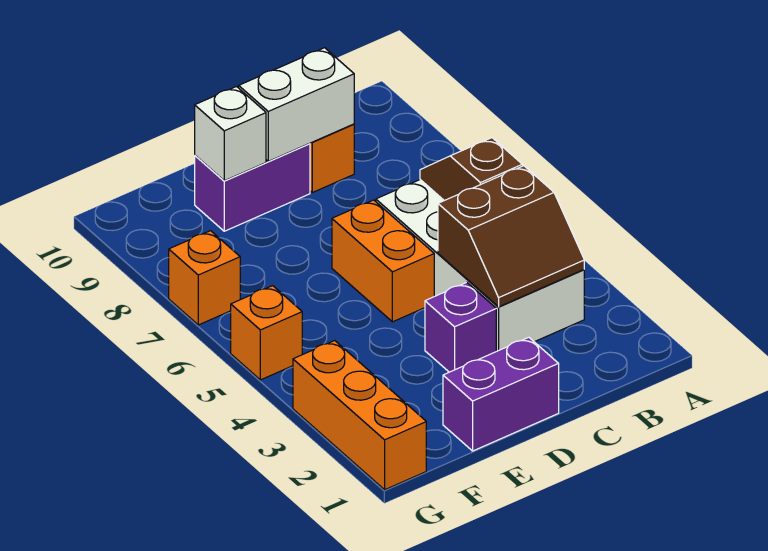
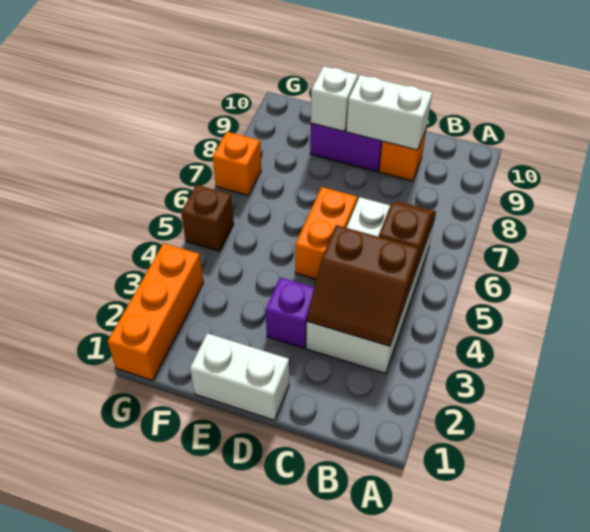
purple 1x2 brick [443,337,559,451] -> white 1x2 brick [190,333,289,420]
orange 1x1 brick [231,286,302,380] -> brown 1x1 brick [181,185,234,251]

